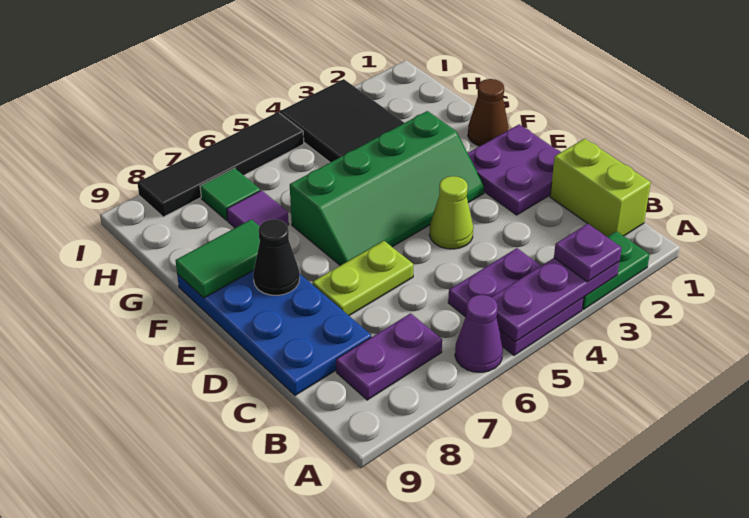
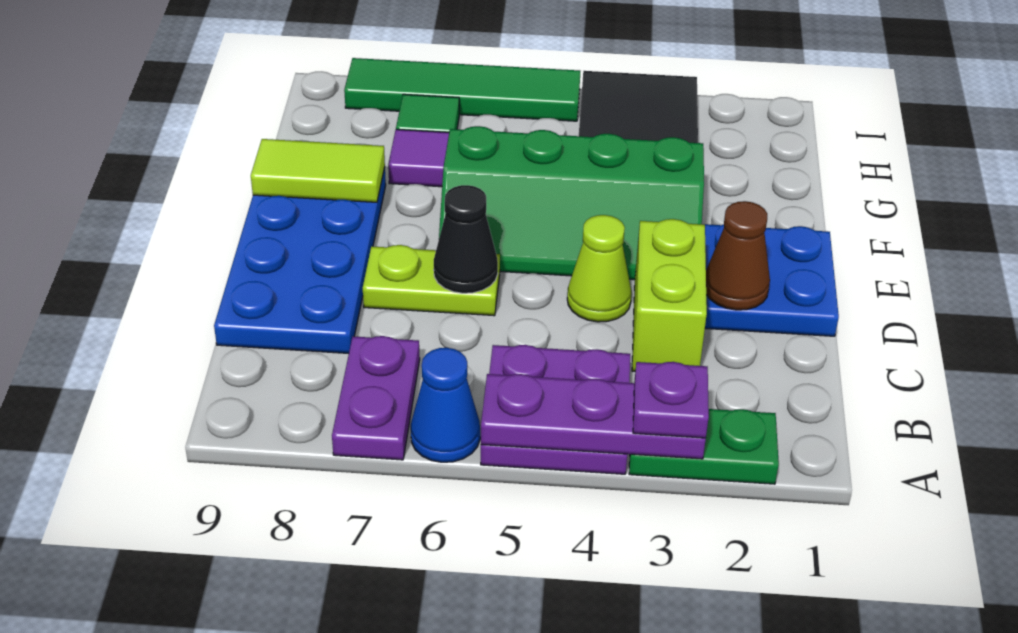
purple 1x1 cone [455,295,503,372] -> blue 1x1 cone [411,348,480,462]
lime 1x2 brick [550,139,651,237] -> lime 1x2 brick moved to [632,219,707,371]
purple 1x2 plate [336,313,442,400] -> purple 1x2 plate turned to [332,336,420,460]
purple 2x2 plate [468,124,561,215] -> blue 2x2 plate [704,224,839,336]
black 1x1 cone [253,219,300,295] -> black 1x1 cone moved to [434,185,498,293]
brown 1x1 cone [468,79,509,146] -> brown 1x1 cone moved to [706,201,770,310]
green 1x2 tile [175,219,260,298] -> lime 1x2 tile [251,139,385,202]
black 1x4 tile [137,112,304,217] -> green 1x4 tile [344,58,580,121]

